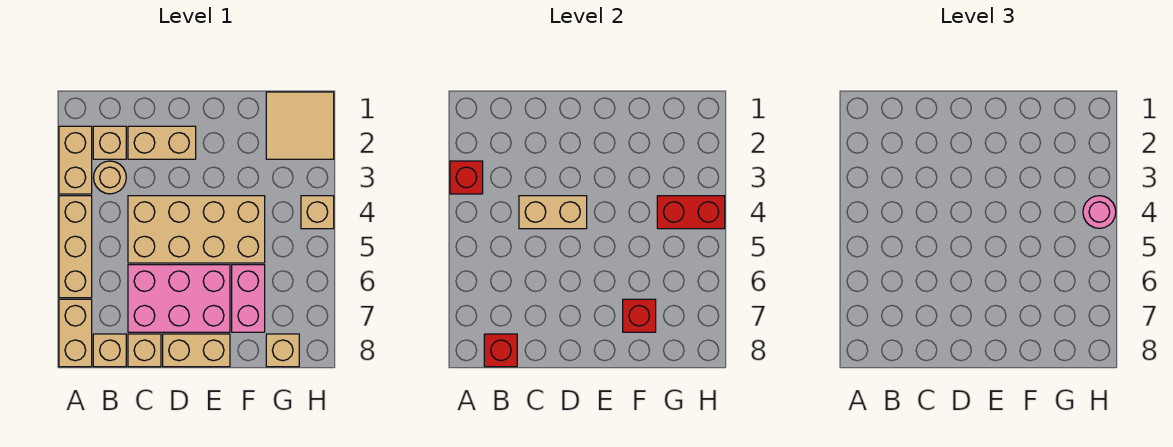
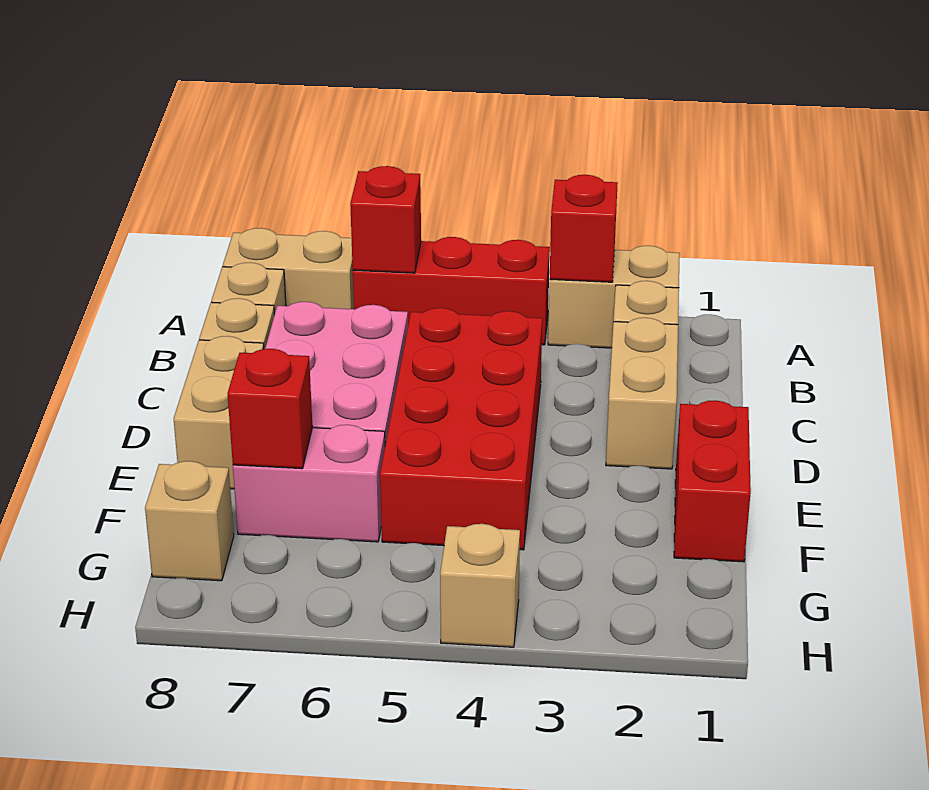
tan 1x3 brick [59,196,92,298] -> red 1x3 brick [353,237,550,345]
tan 1x1 round brick [94,161,126,194] -> none
red 1x1 brick [484,334,517,367] -> red 1x1 brick moved to [350,166,421,273]
tan 2x4 brick [128,196,265,263] -> red 2x4 brick [380,308,542,550]
tan 1x2 brick [519,196,587,229] -> none
tan 2x2 tile [266,92,334,159] -> none
red 1x2 brick [657,196,725,229] -> red 1x2 brick moved to [674,400,751,562]
pink 1x1 round brick [1083,196,1116,228] -> none

